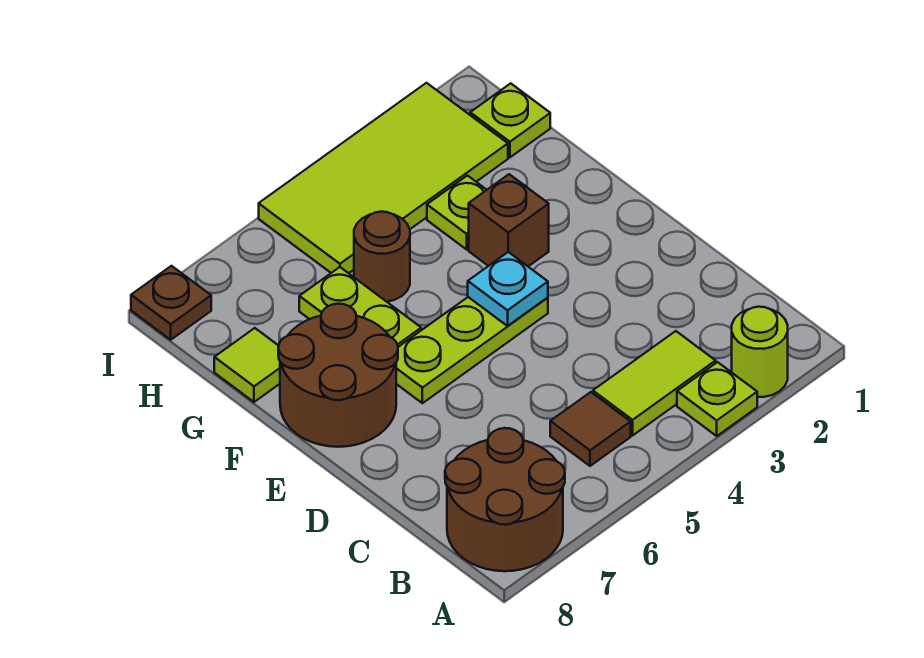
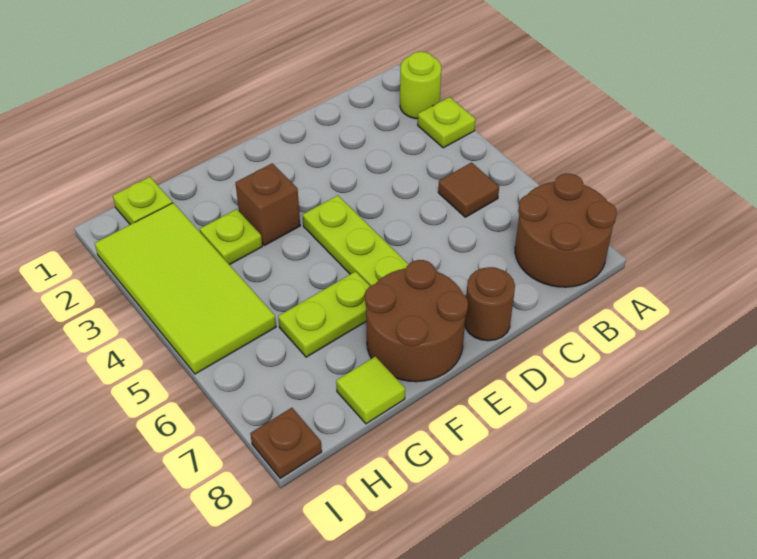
lime 1x2 tile [593,331,716,435] -> none
cyan 1x1 plate [468,252,548,326] -> none
brown 1x1 round brick [354,212,410,302] -> brown 1x1 round brick moved to [465,267,515,341]

